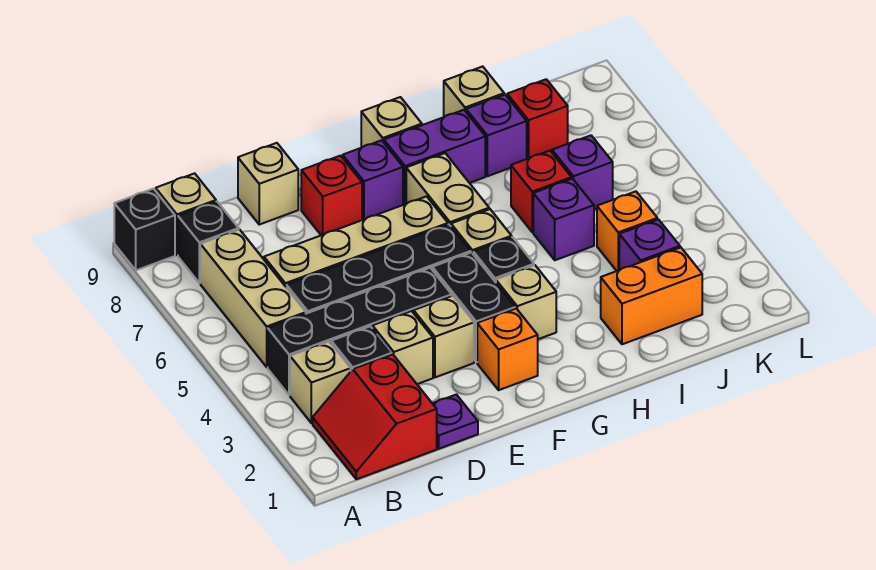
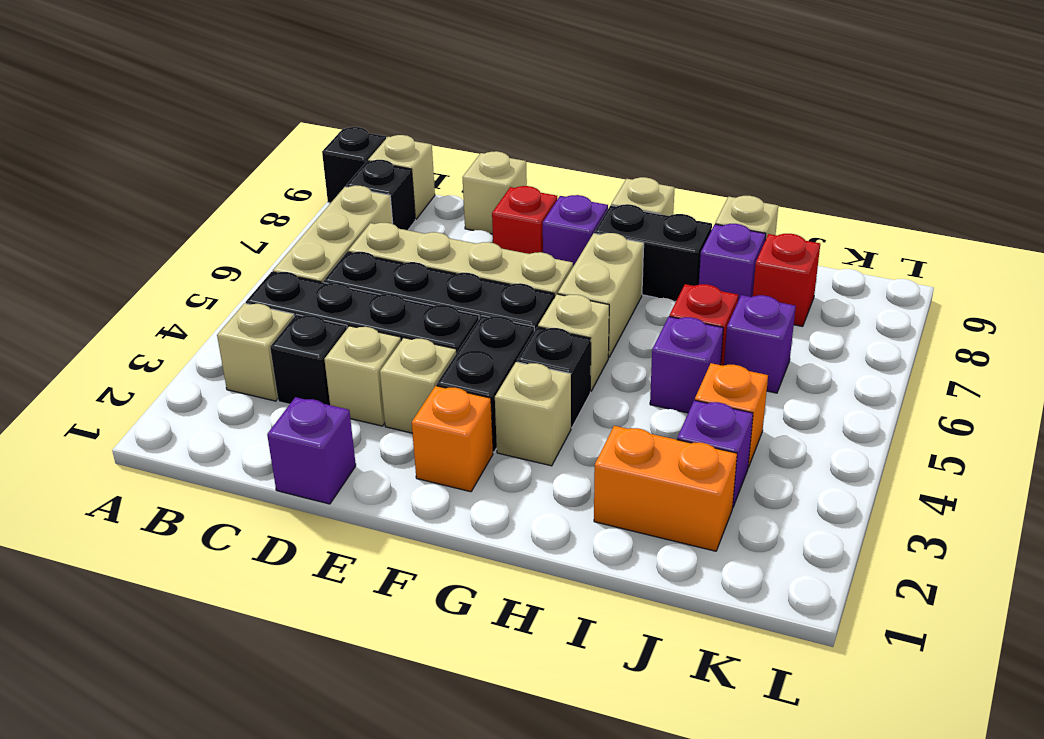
red 2x2 slope [313,354,437,479] -> none
purple 1x1 plate [432,395,478,449] -> purple 1x1 brick [267,397,356,504]
purple 1x2 brick [384,110,485,205] -> black 1x2 brick [594,204,712,301]

